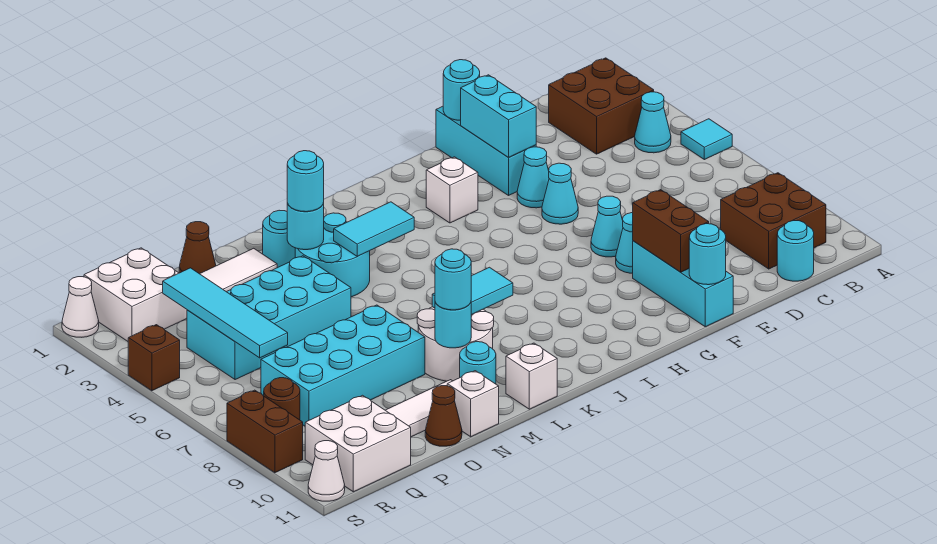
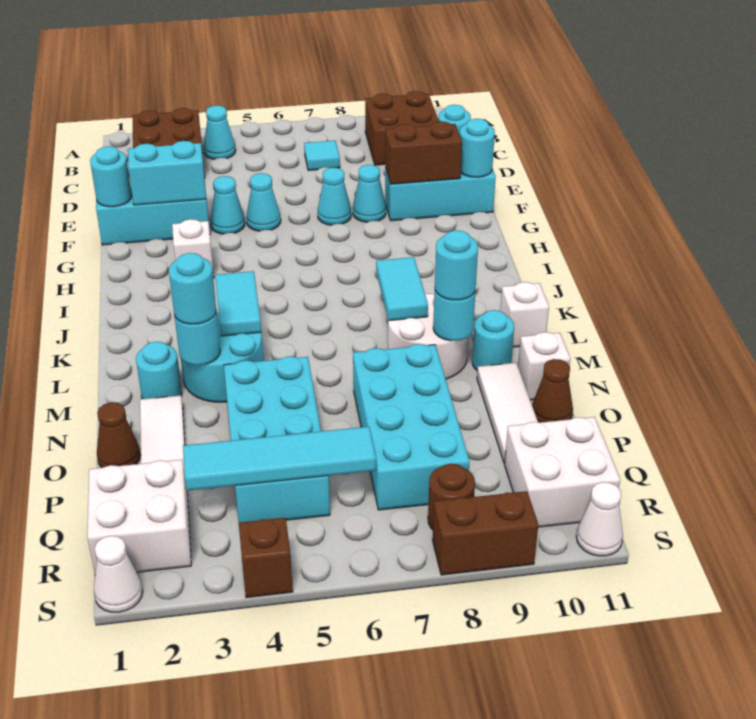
cyan 1x1 tile [681,119,732,160] -> cyan 1x1 tile moved to [304,141,340,171]

